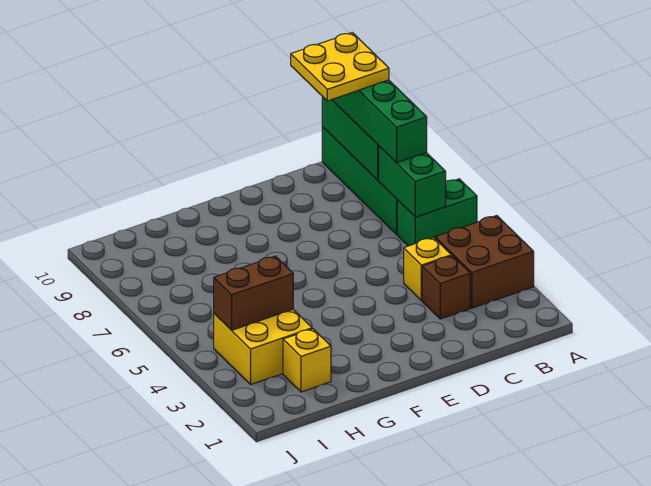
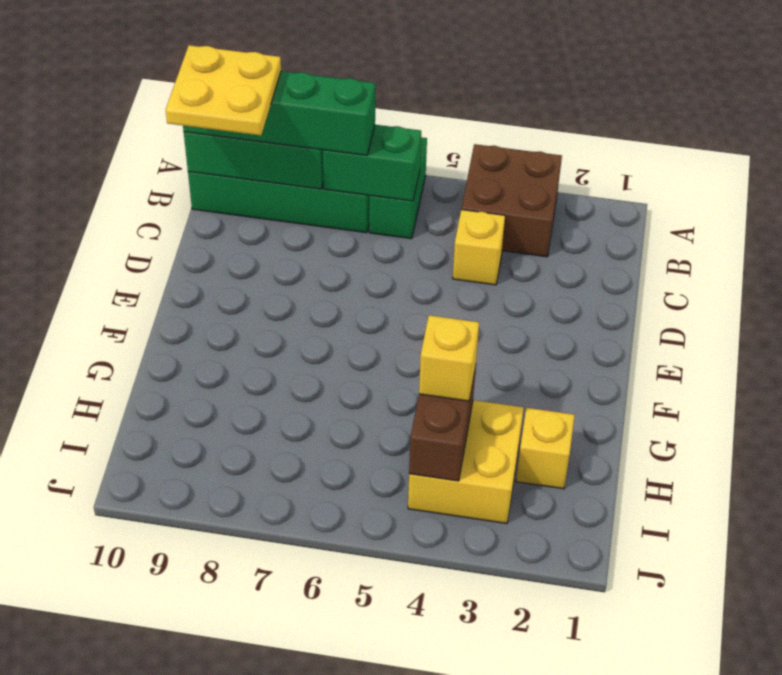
brown 1x1 brick [422,256,470,319] -> none
none -> yellow 1x1 brick [419,315,479,401]

